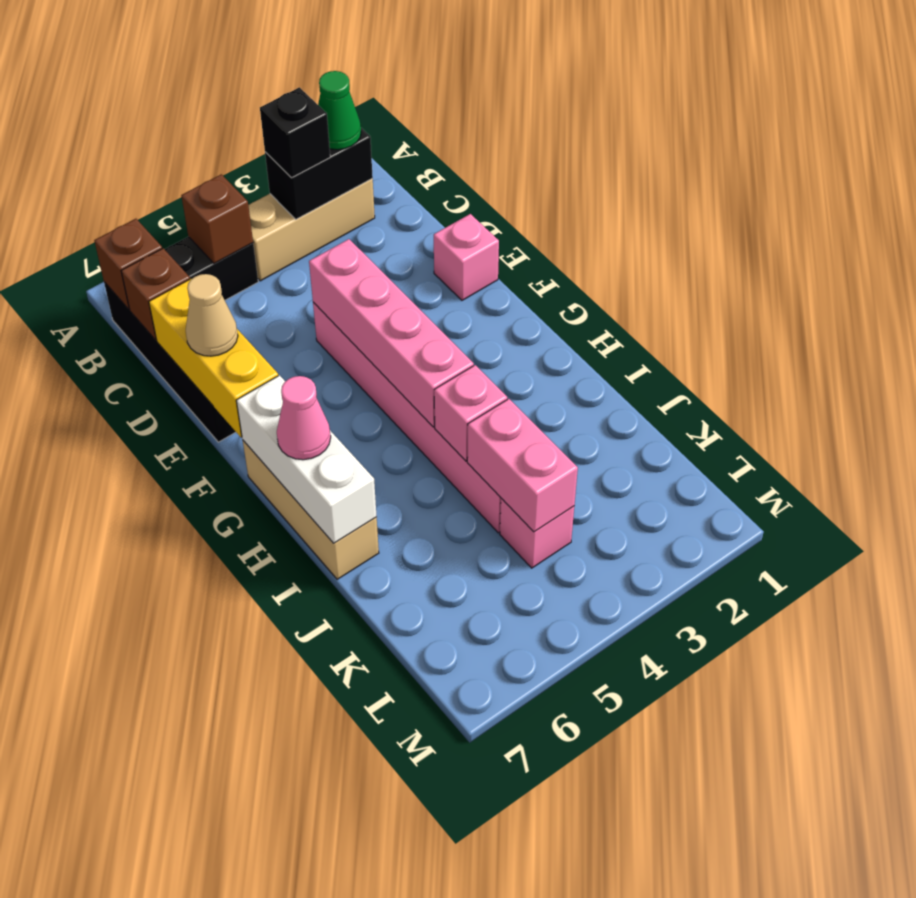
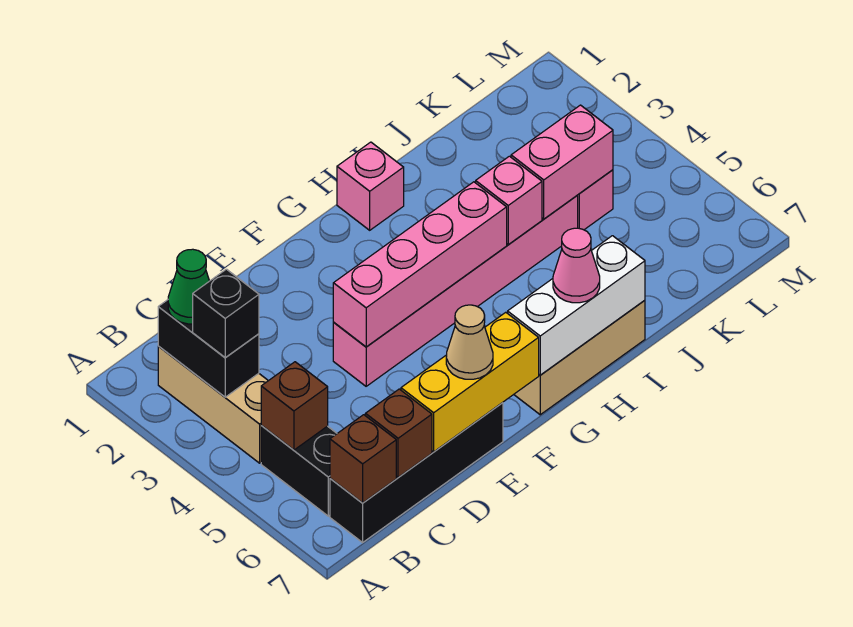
pink 1x1 brick [434,214,499,300] -> pink 1x1 brick moved to [337,142,404,230]

